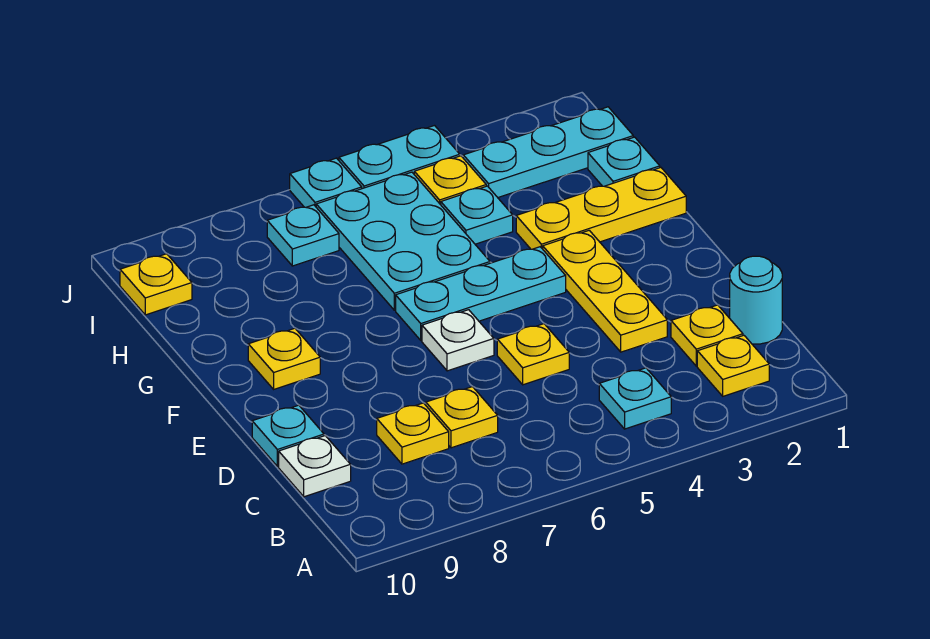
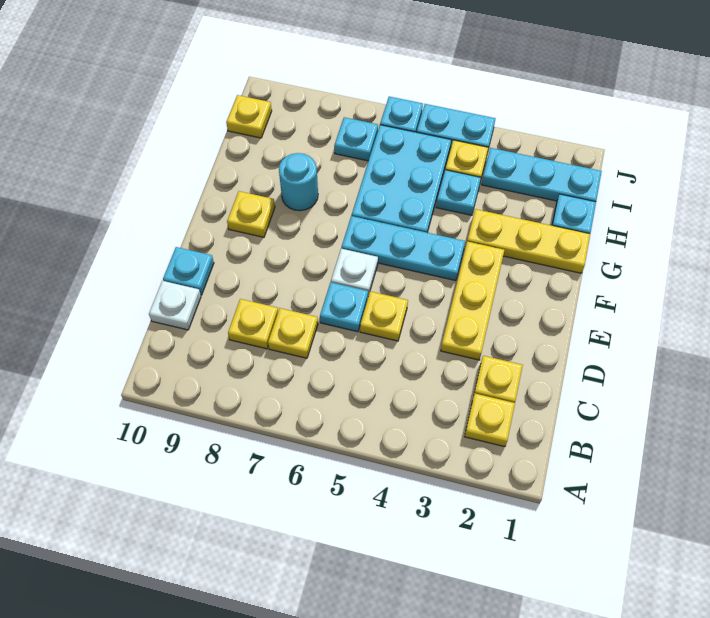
cyan 1x1 plate [599,368,671,429] -> cyan 1x1 plate moved to [320,283,368,332]
cyan 1x1 round brick [730,256,782,344] -> cyan 1x1 round brick moved to [279,153,318,211]

